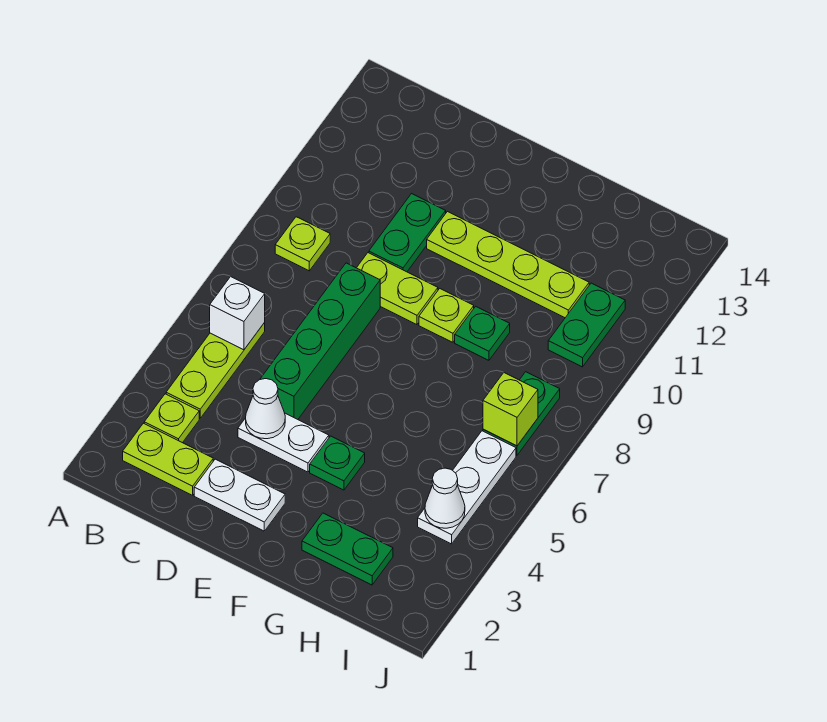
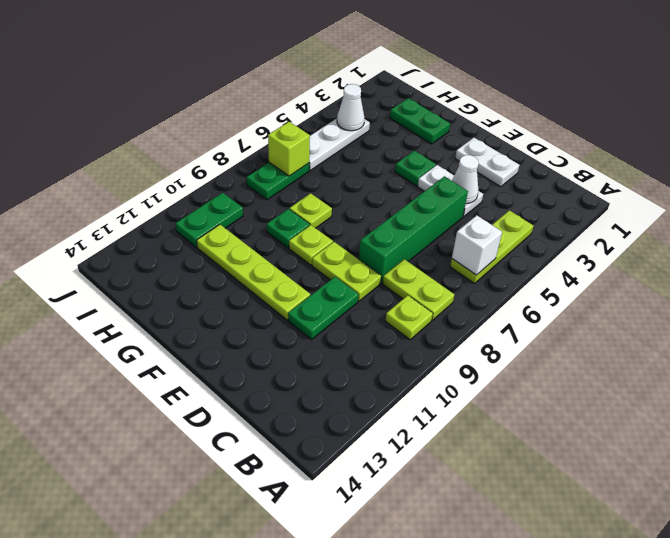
lime 1x2 plate [123,423,213,495] -> lime 1x2 plate moved to [383,259,454,320]
lime 1x1 plate [144,394,199,443] -> lime 1x1 plate moved to [290,193,332,228]

